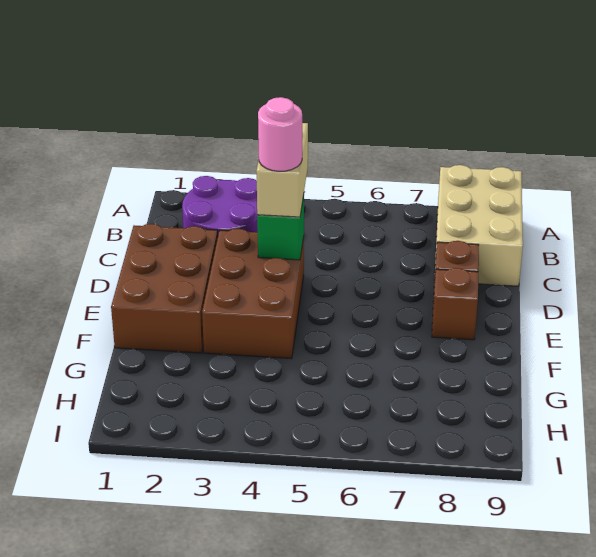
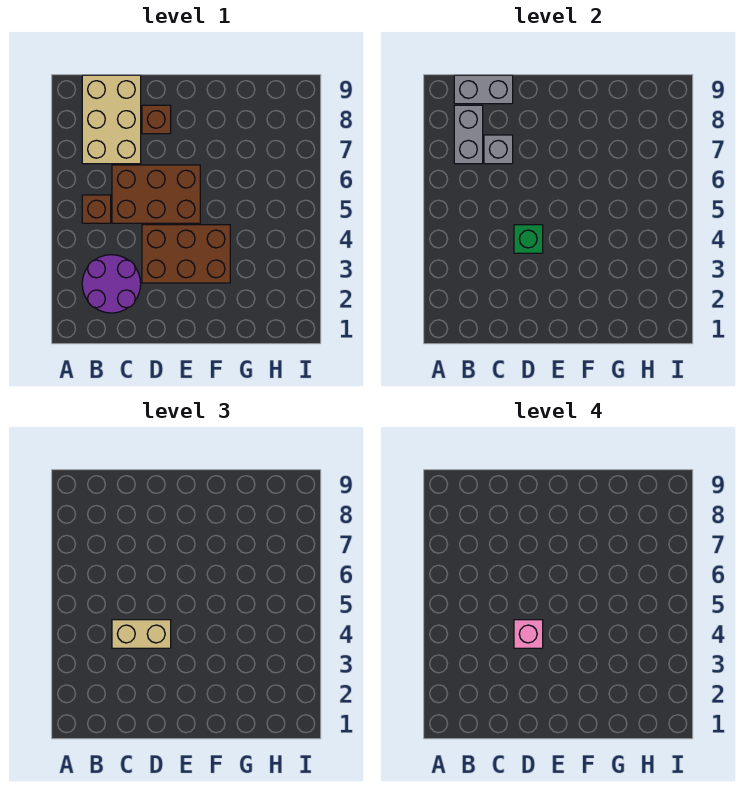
tan 2x3 brick [435,165,523,286] -> tan 2x3 brick turned to [82,75,141,164]
none -> grey 1x2 brick [454,105,483,164]
none -> grey 1x2 brick [454,75,513,104]
none -> grey 1x1 brick [484,135,513,164]
brown 2x3 brick [111,224,218,353] -> brown 2x3 brick moved to [112,165,200,223]
pink 1x1 round brick [258,97,302,171] -> pink 1x1 brick [514,620,543,648]
brown 1x1 brick [432,268,478,340] -> brown 1x1 brick moved to [82,195,111,223]

